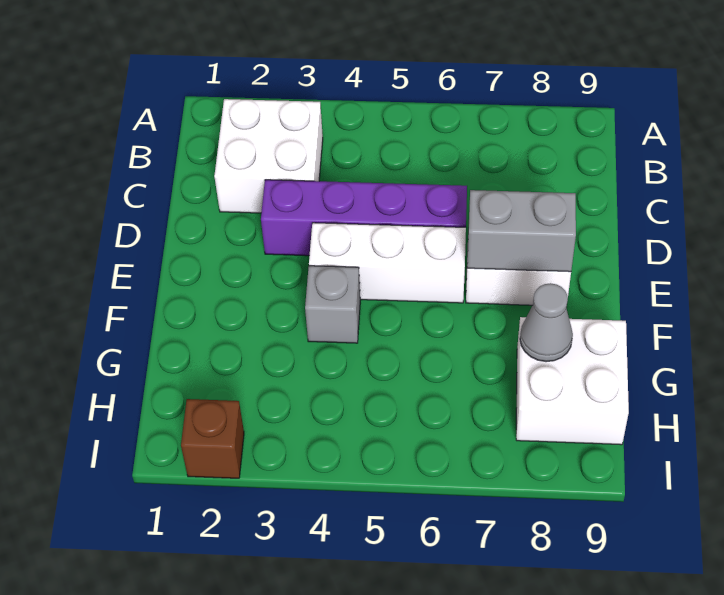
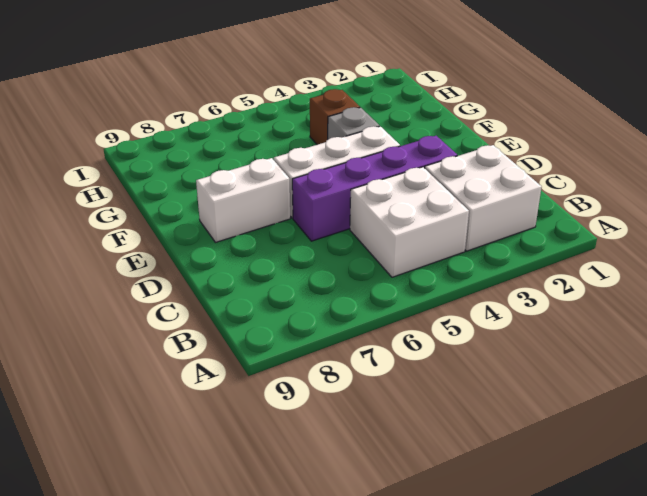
grey 1x2 brick [467,190,576,272] -> none
white 2x2 brick [516,317,629,445] -> white 2x2 brick moved to [350,167,469,277]
grey 1x1 cone [520,283,573,362] -> none
brown 1x1 brick [181,399,244,478] -> brown 1x1 brick moved to [310,89,360,145]

